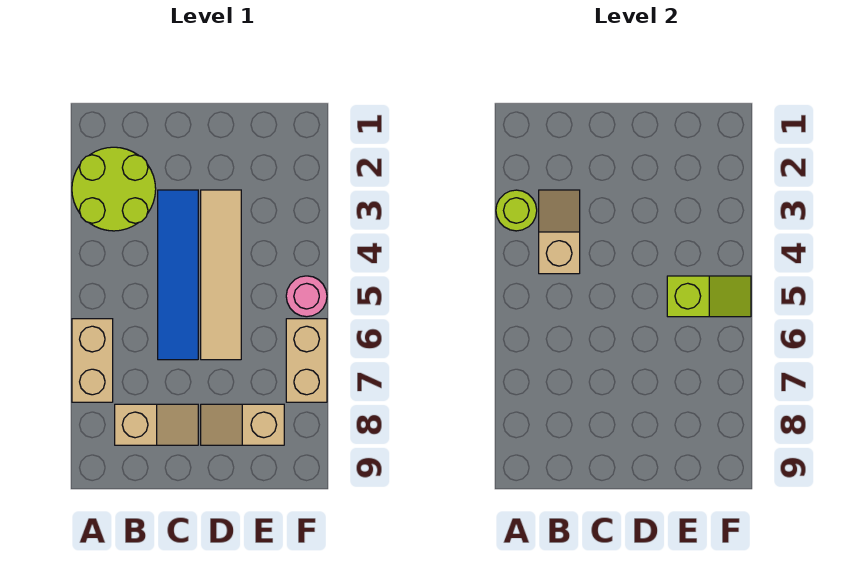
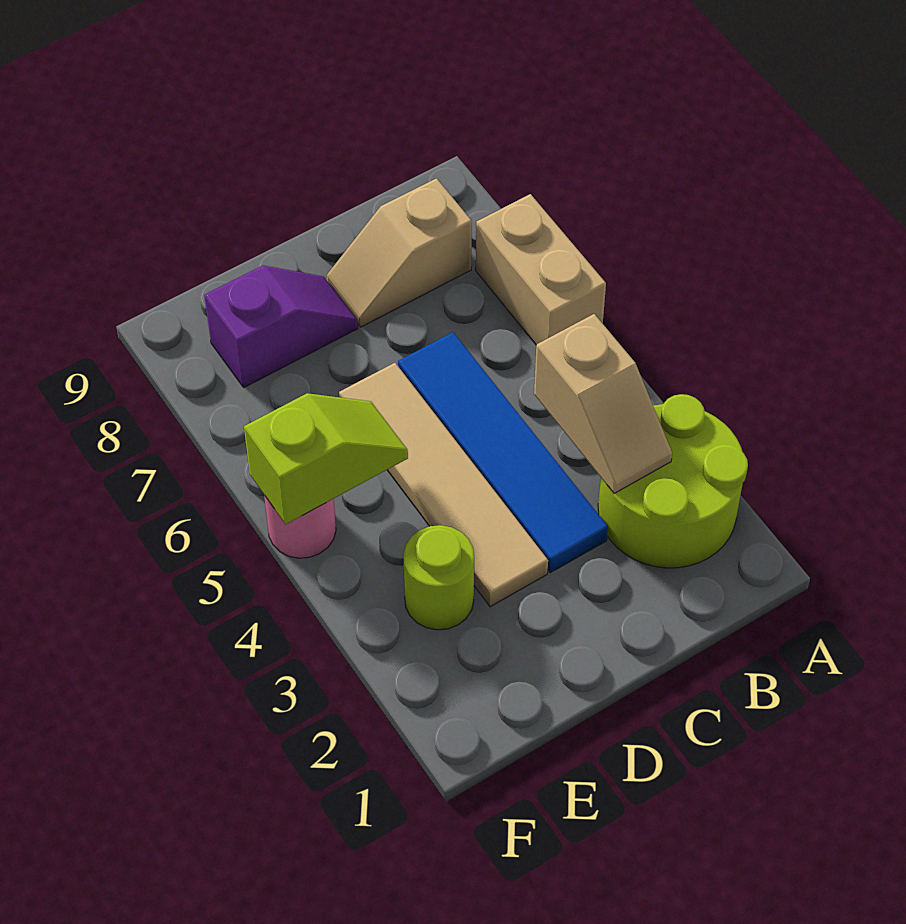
lime 1x1 round brick [496,190,537,231] -> lime 1x1 round brick moved to [403,525,474,630]
tan 1x2 slope [201,404,284,445] -> purple 1x2 slope [204,265,358,387]
lime 1x2 slope [667,276,751,317] -> lime 1x2 slope turned to [244,393,408,524]
tan 1x2 brick [286,319,327,402] -> none

